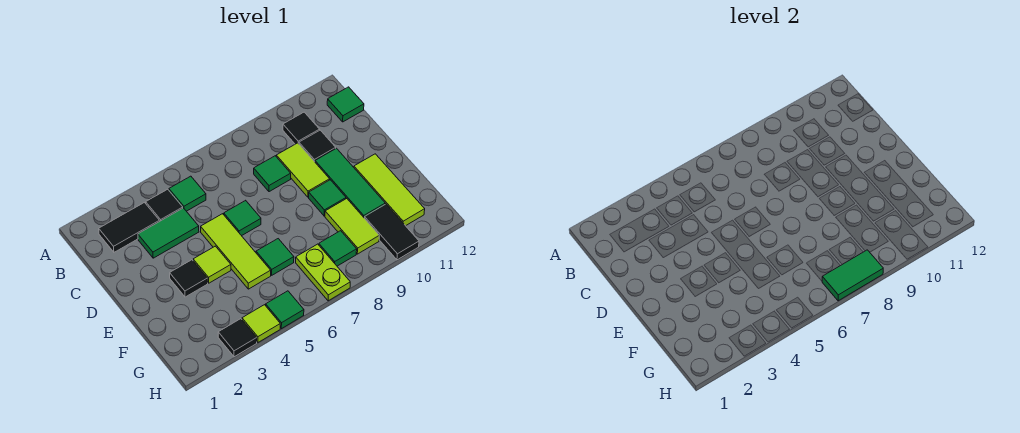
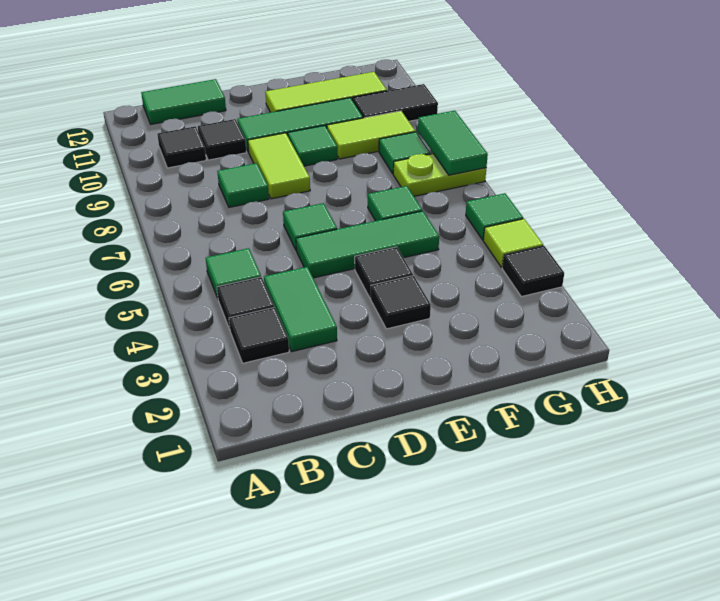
black 1x2 tile [99,203,160,252] -> black 1x1 tile [229,307,289,363]
green 1x1 tile [327,87,364,122] -> green 1x2 tile [141,79,226,124]
lime 1x2 tile [276,143,330,197] -> lime 1x2 tile turned to [248,133,310,199]
lime 1x3 tile [201,214,271,289] -> green 1x3 tile [296,211,439,278]
lime 1x1 tile [193,246,231,283] -> black 1x1 tile [355,247,413,298]

